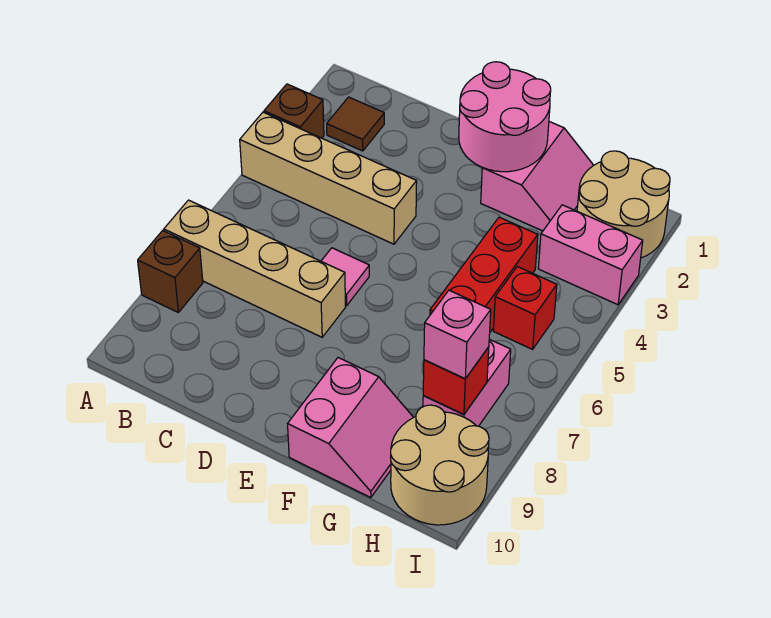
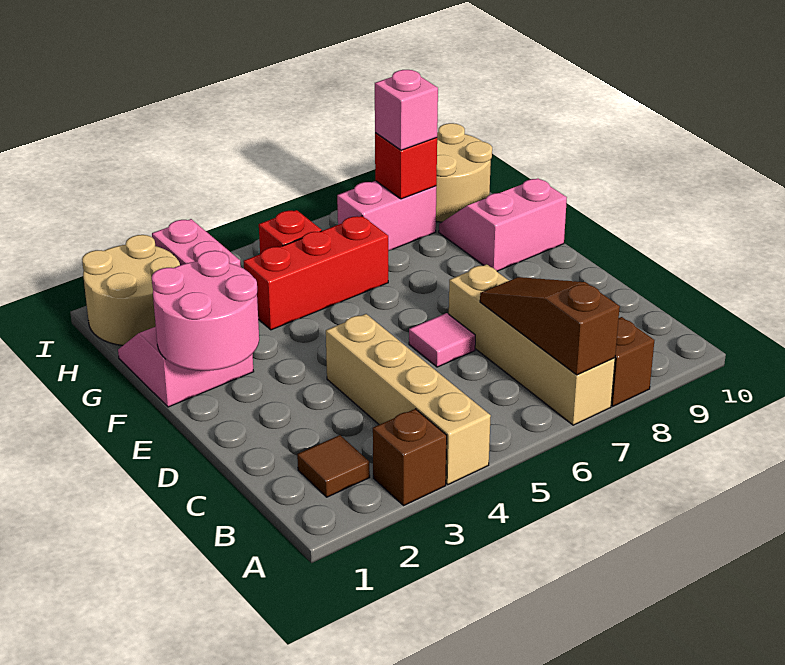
none -> brown 1x3 slope [480,277,620,375]

